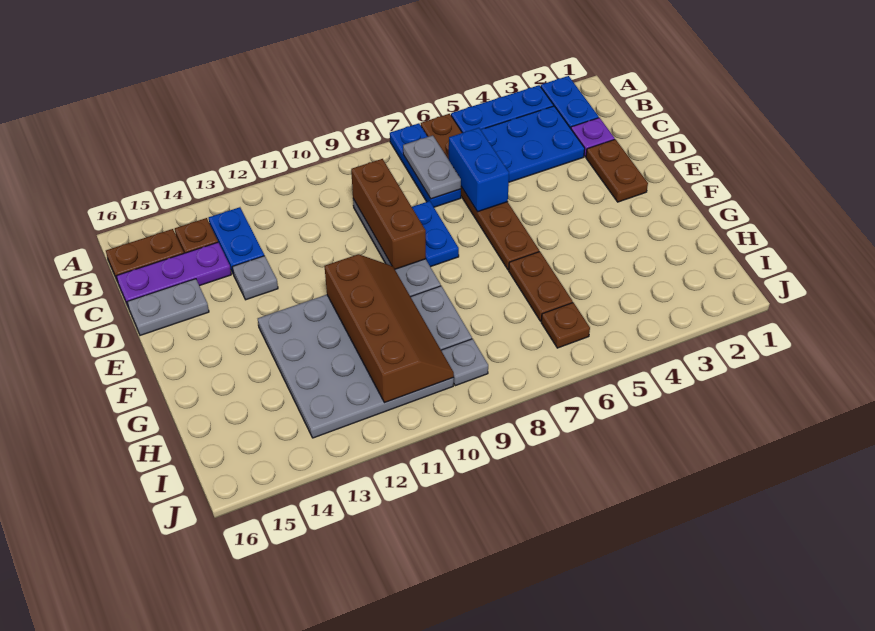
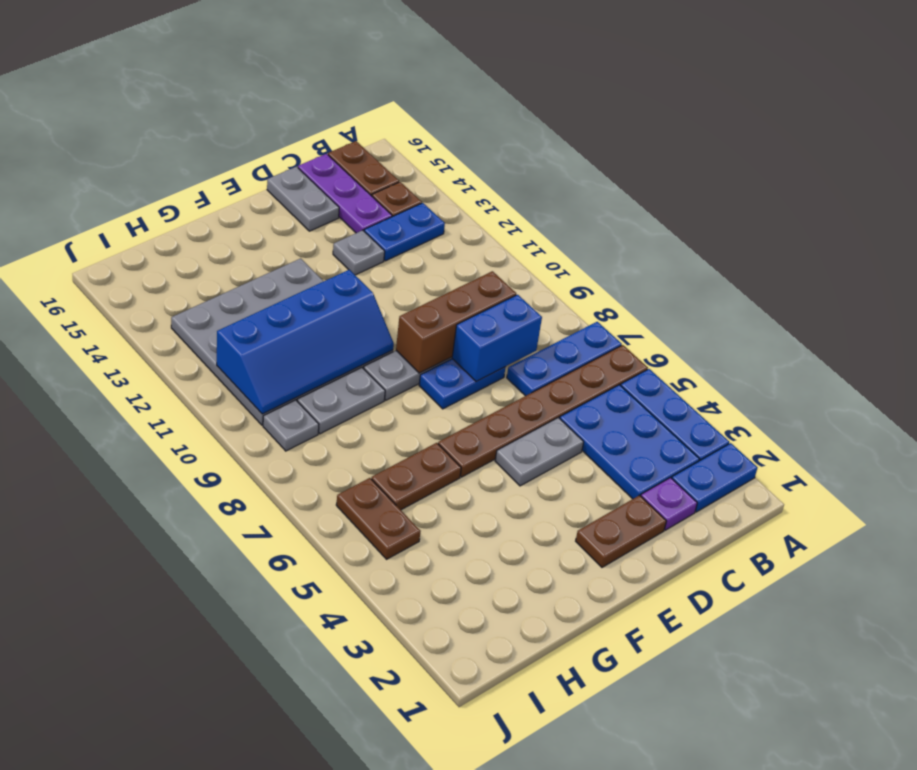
grey 1x2 plate [403,135,461,199] -> grey 1x2 plate moved to [495,418,584,486]
blue 1x2 brick [449,128,509,212] -> blue 1x2 brick moved to [452,295,542,382]
brown 2x4 slope [325,254,454,403] -> blue 2x4 slope [217,270,394,414]
brown 1x1 plate [541,303,590,348] -> brown 1x2 plate [336,478,421,559]

